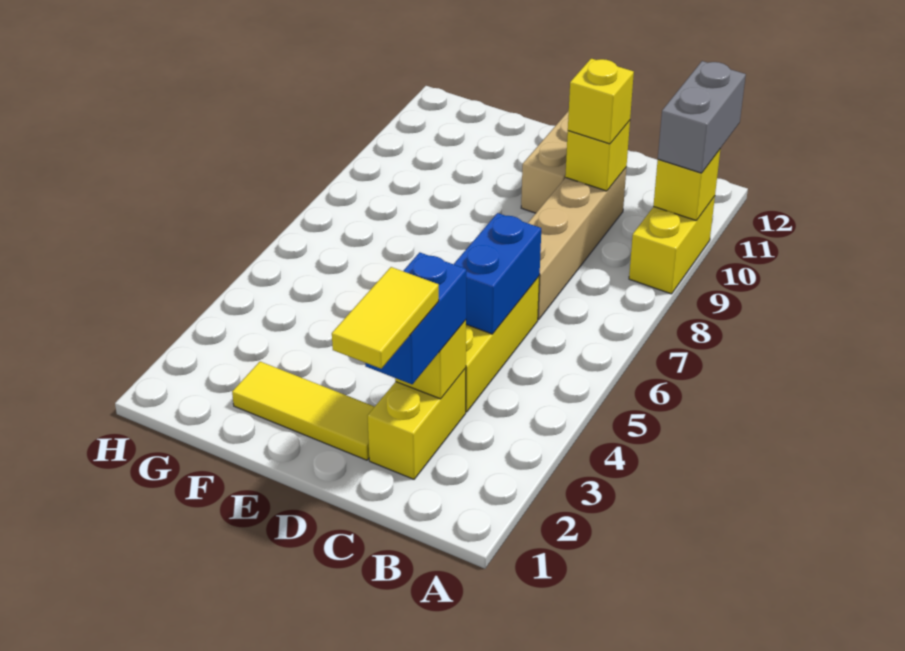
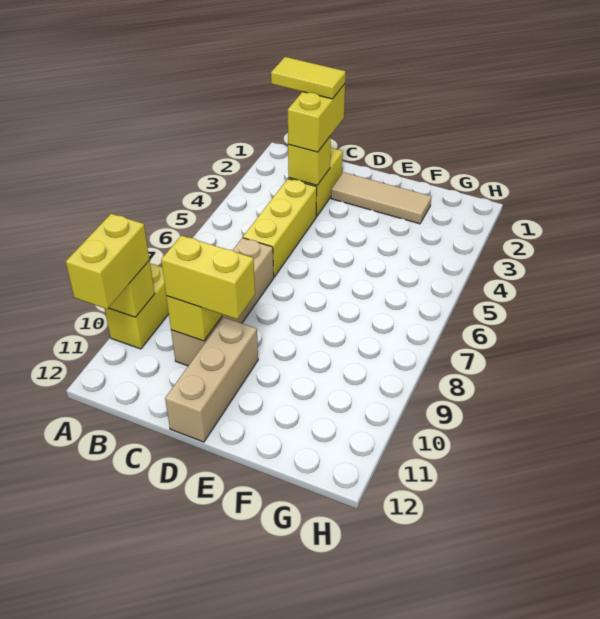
grey 1x2 brick [658,61,746,173] -> yellow 1x2 brick [66,214,149,309]
yellow 1x2 tile [332,267,439,369] -> yellow 1x2 tile turned to [271,57,346,99]
blue 1x2 brick [365,252,466,384] -> yellow 1x2 brick [288,84,345,152]
blue 1x2 brick [454,213,541,334] -> none
yellow 1x1 brick [568,59,634,144] -> yellow 1x2 brick [161,236,255,319]
yellow 1x3 tile [232,362,375,460] -> tan 1x3 tile [331,172,432,224]

